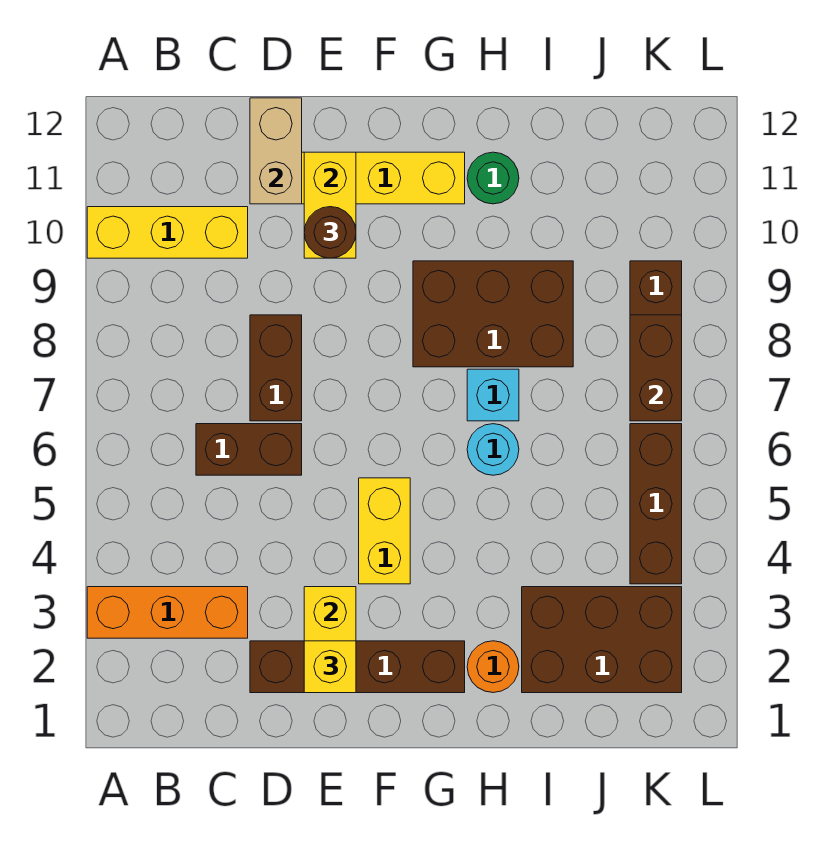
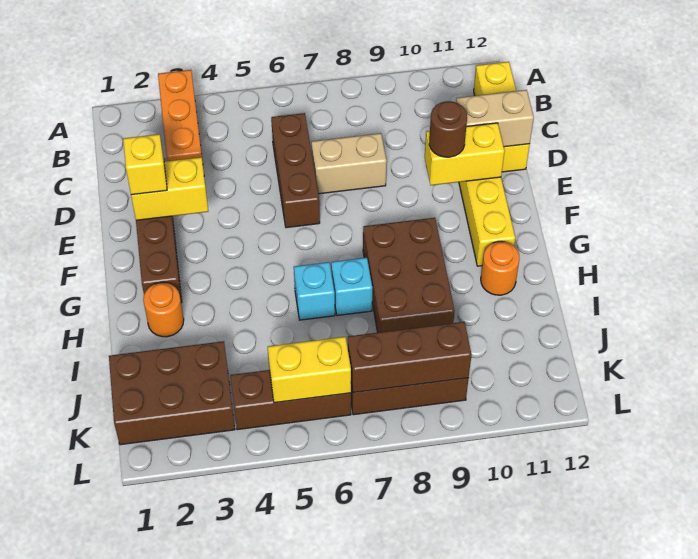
yellow 1x3 brick [87,207,248,258] -> yellow 1x3 brick moved to [474,62,530,172]
brown 1x2 brick [196,424,302,475] -> brown 1x3 brick [271,113,320,228]
brown 1x2 brick [250,315,302,421] -> tan 1x2 brick [311,133,387,194]
yellow 1x2 brick [359,478,410,584] -> yellow 1x2 brick moved to [268,337,351,403]
cyan 1x1 round brick [467,424,519,475] -> cyan 1x1 brick [294,262,335,320]
green 1x1 round brick [467,152,519,204] -> orange 1x1 round brick [481,242,520,295]
brown 2x3 brick [522,587,682,693] -> brown 2x3 brick turned to [109,341,235,445]
brown 1x2 brick [630,315,682,421] -> brown 1x3 brick [348,322,471,393]

